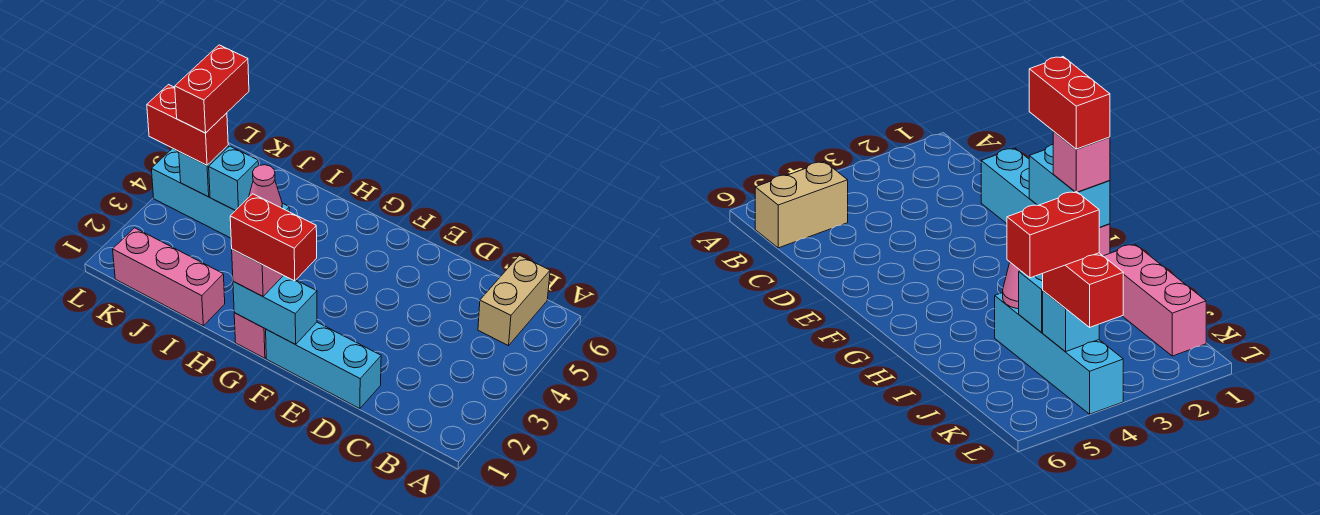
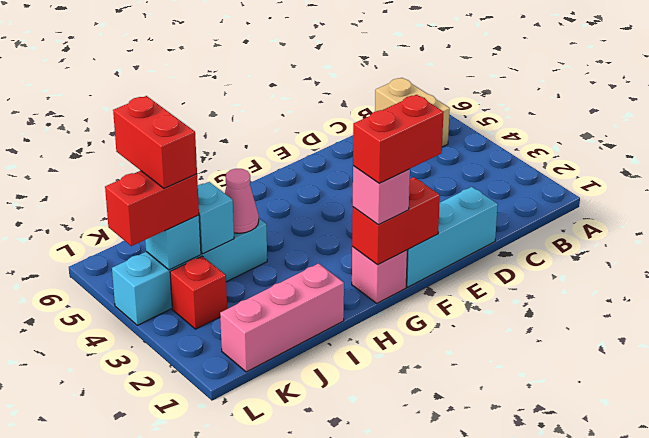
cyan 1x2 brick [233,276,317,344] -> red 1x2 brick [352,177,440,265]
none -> red 1x1 brick [170,256,227,329]

